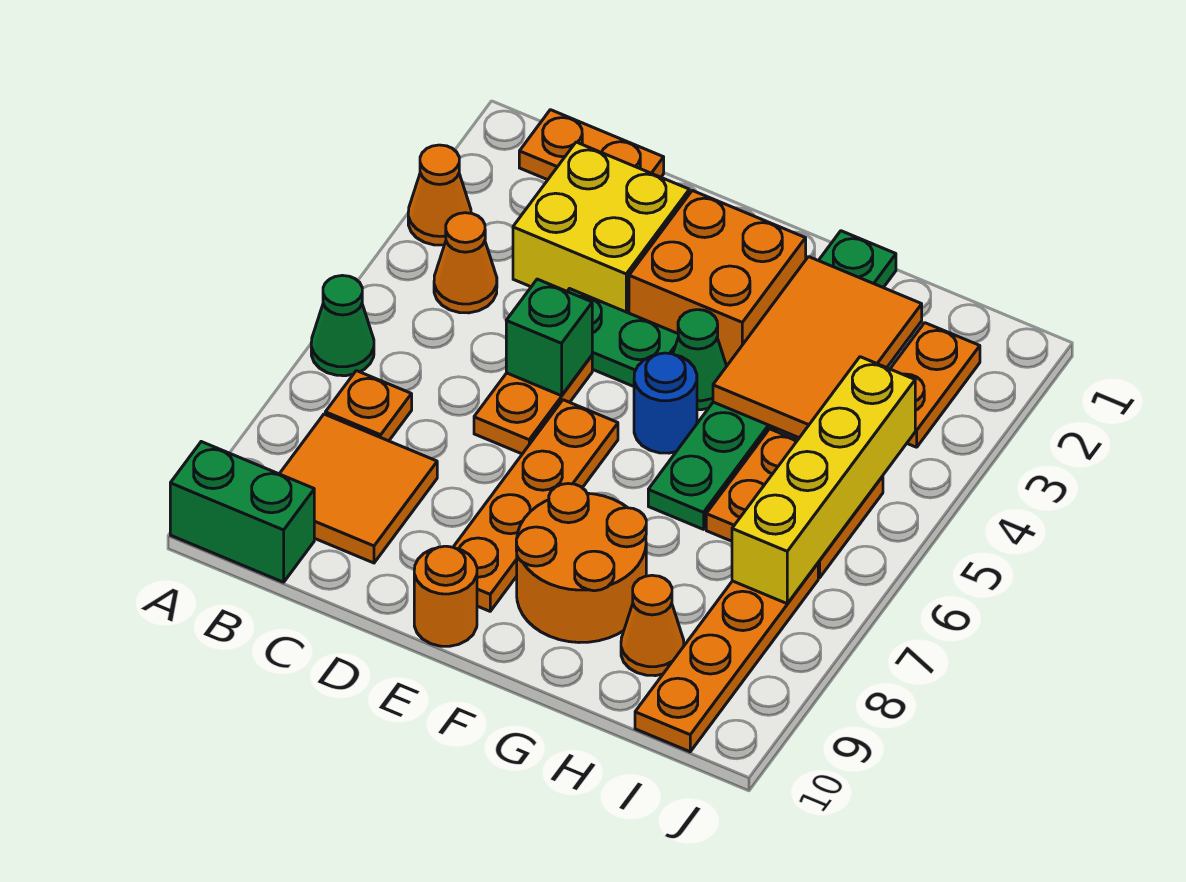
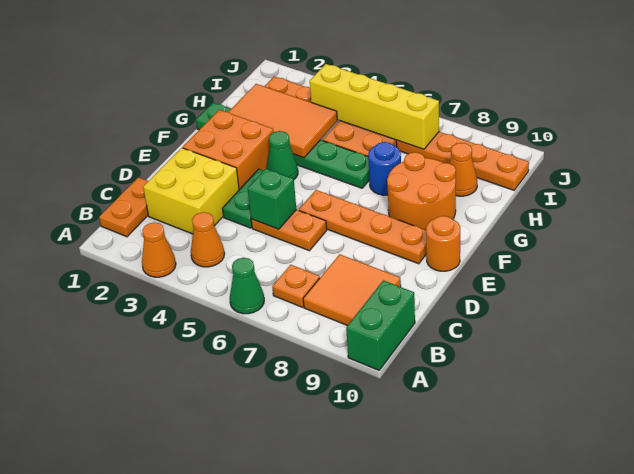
blue 1x1 round brick [634,353,697,453] -> blue 1x1 round brick moved to [368,142,401,195]

